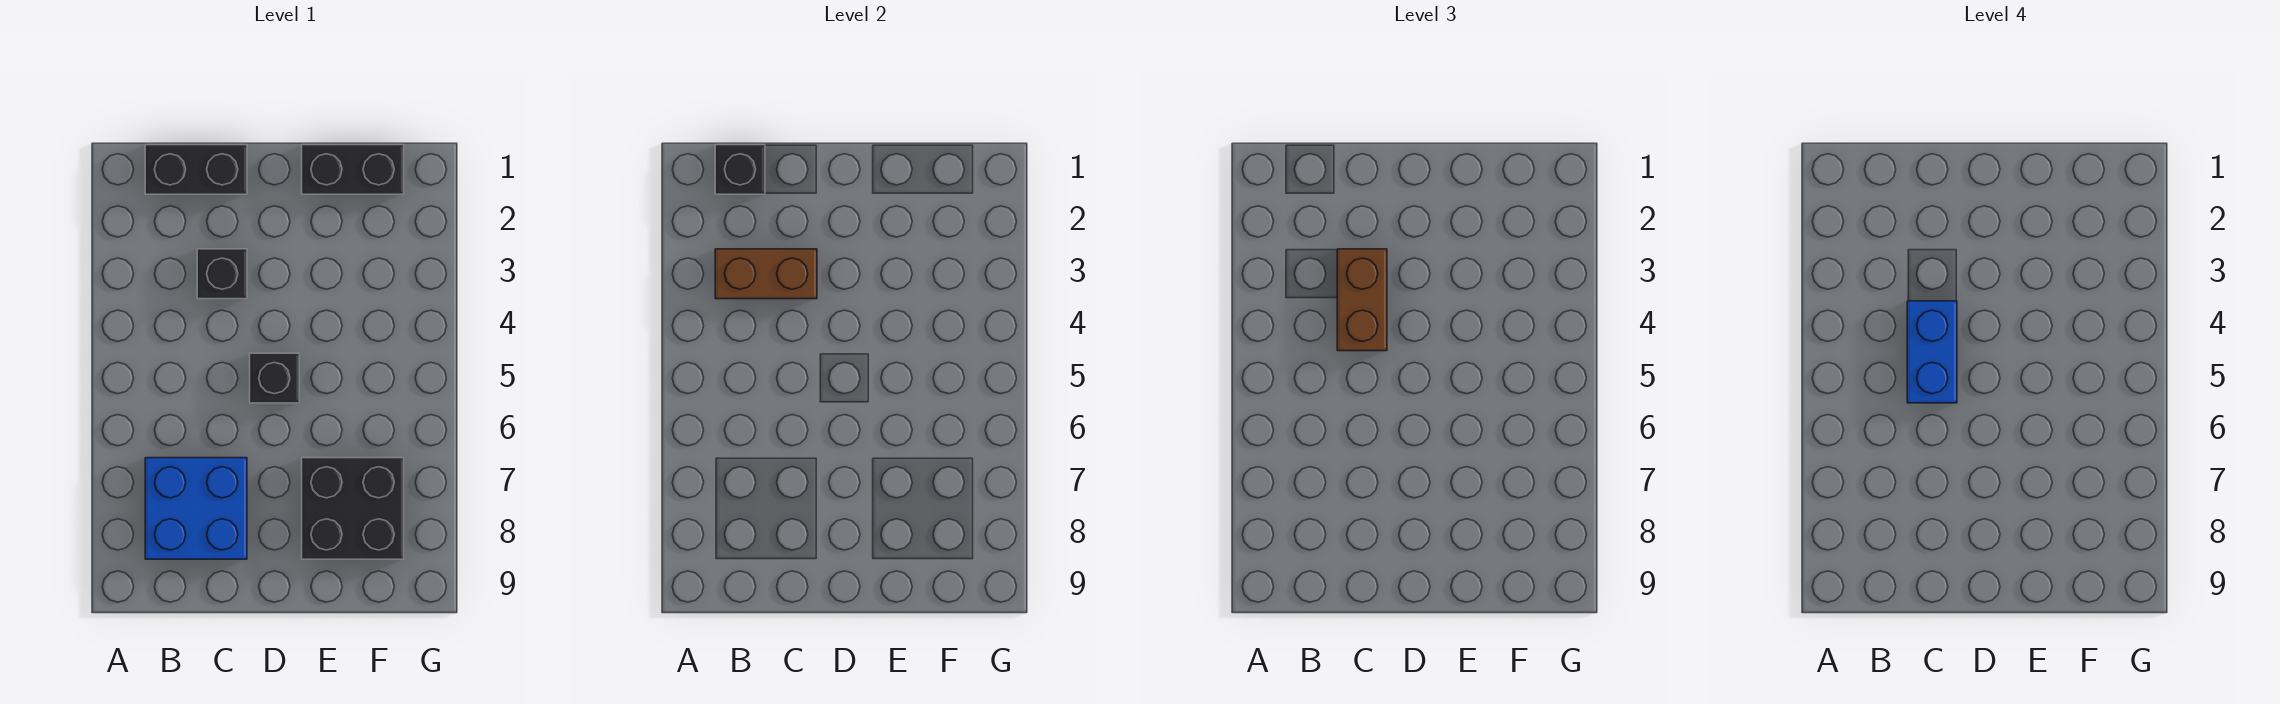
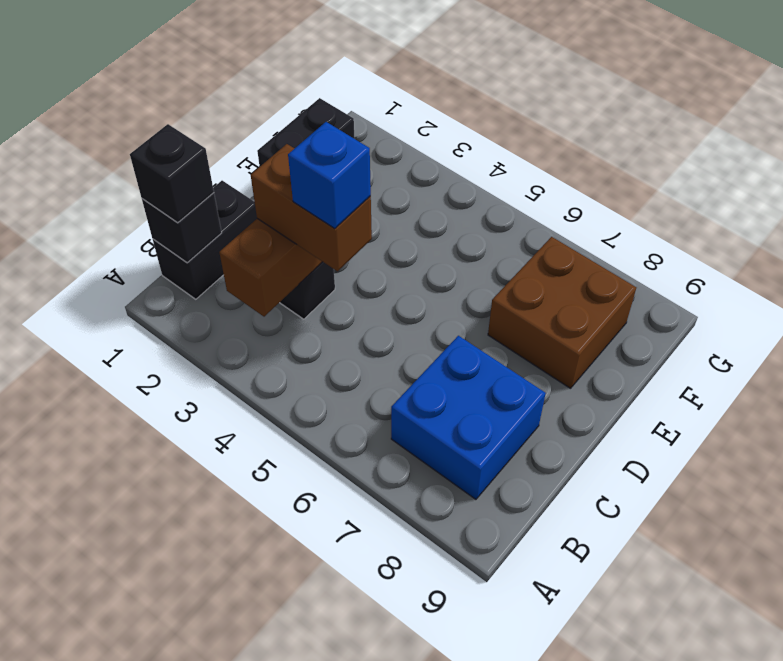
blue 1x2 brick [1907,301,1957,403] -> blue 1x1 brick [288,122,371,229]
black 1x1 brick [250,353,299,403] -> black 1x1 brick moved to [130,124,214,223]
black 2x2 brick [302,458,404,559] -> brown 2x2 brick [488,237,637,388]

